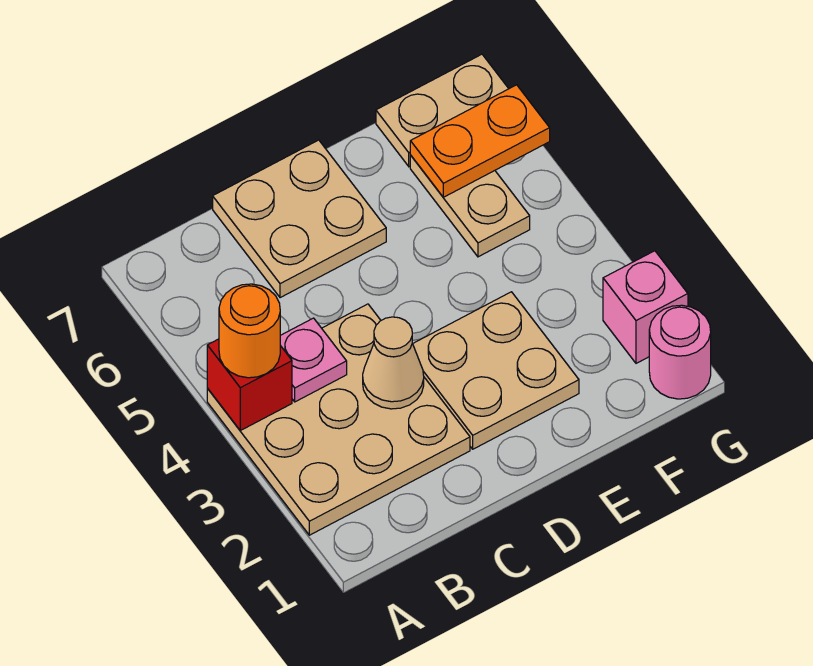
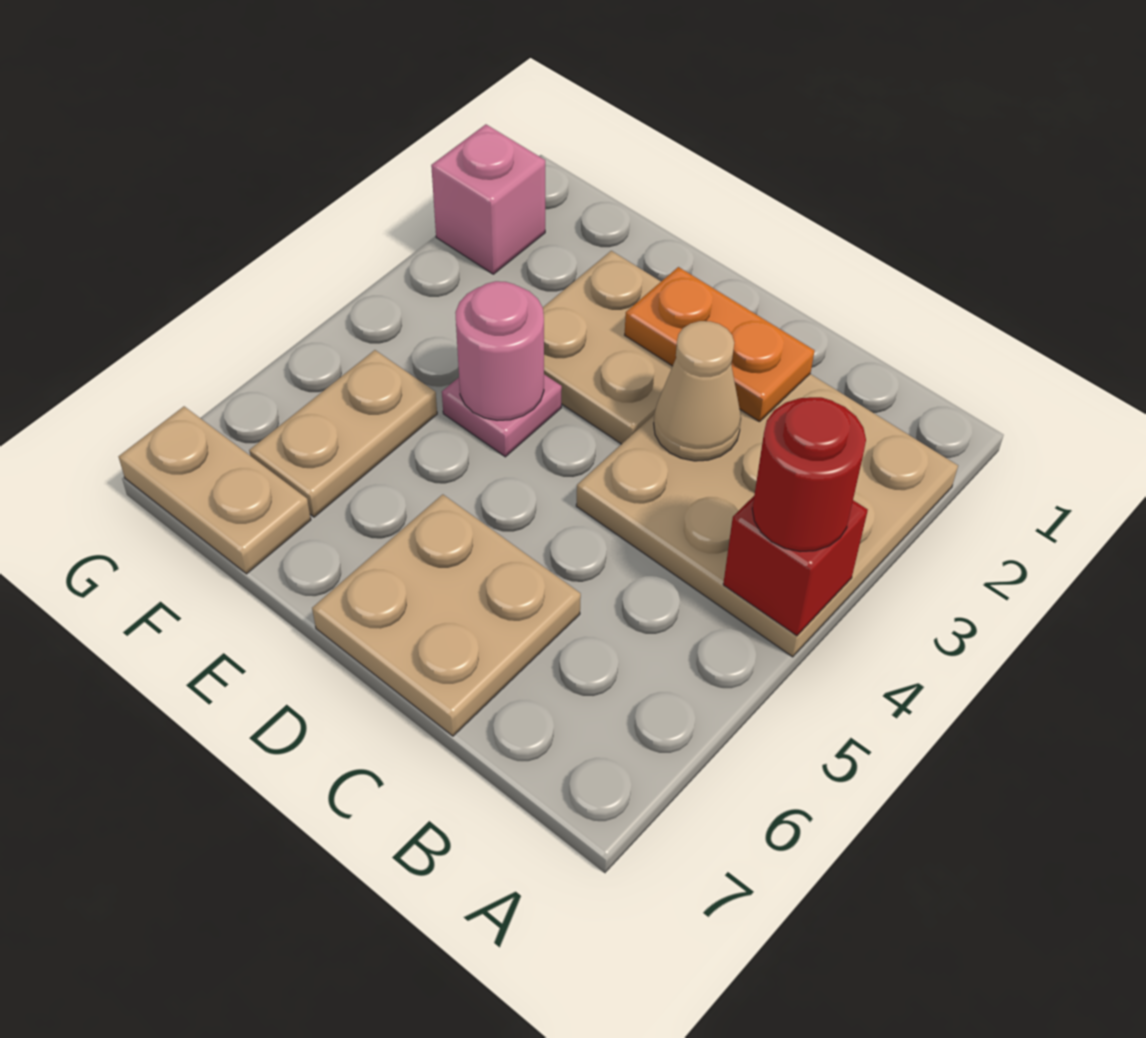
orange 1x1 round brick [219,284,280,378] -> red 1x1 round brick [752,397,866,552]
pink 1x1 plate [280,318,347,402] -> pink 1x1 plate moved to [442,374,562,457]
orange 1x2 plate [410,85,550,197] -> orange 1x2 plate moved to [625,267,814,422]
pink 1x1 round brick [649,305,711,399] -> pink 1x1 round brick moved to [455,281,544,421]

